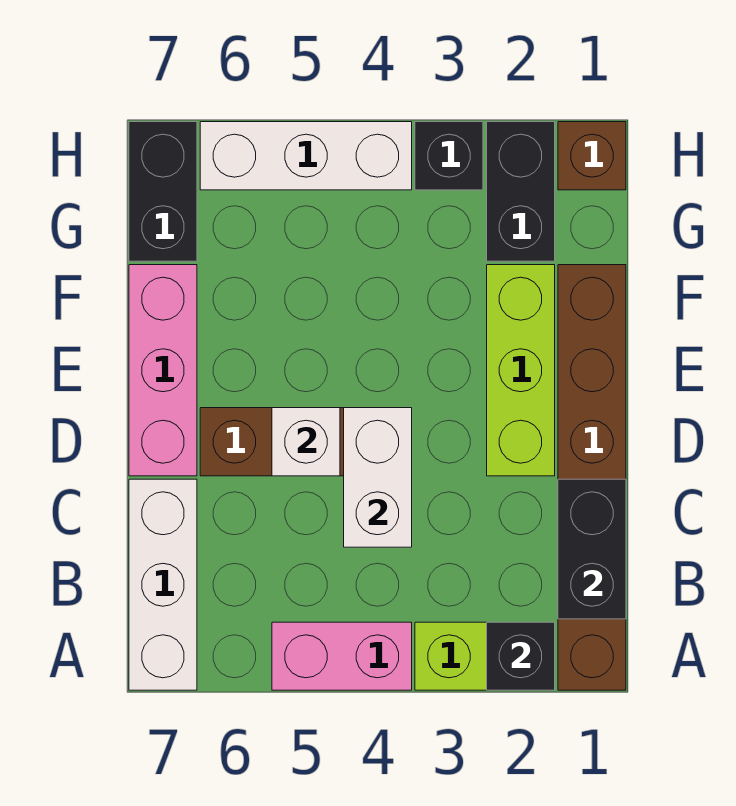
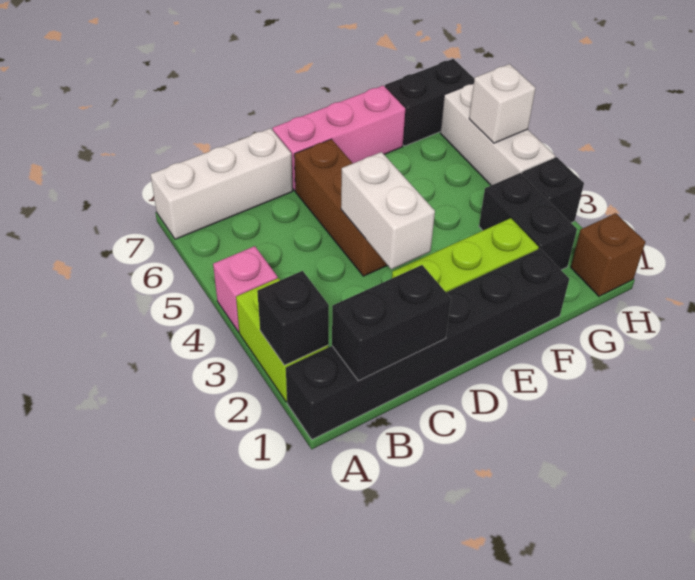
brown 1x6 brick [558,265,626,690] -> black 1x6 brick [286,249,569,439]
pink 1x2 brick [272,622,412,690] -> pink 1x1 brick [213,246,278,332]
white 1x2 brick [344,408,412,547] -> white 1x2 brick turned to [341,152,435,269]
white 1x1 brick [272,408,340,476] -> white 1x1 brick moved to [469,64,536,143]
black 1x2 brick [487,122,555,261] -> black 1x2 brick turned to [479,173,577,270]

